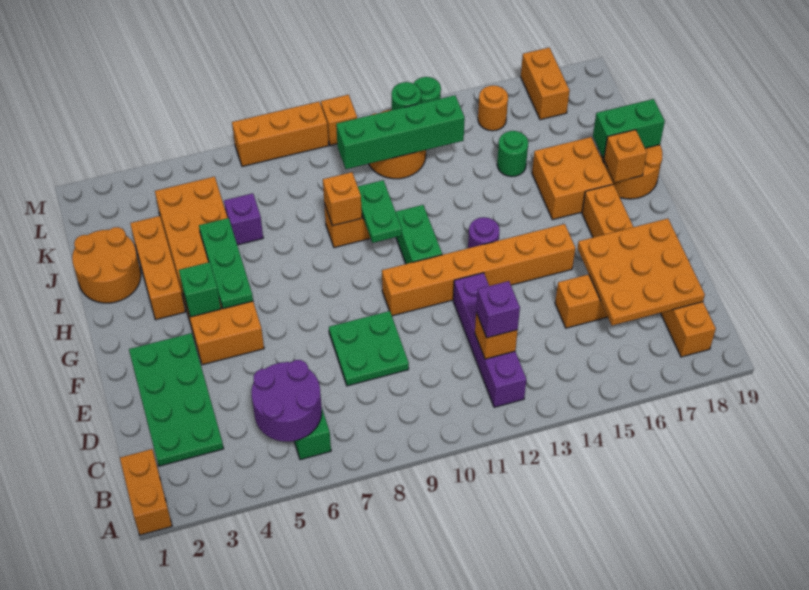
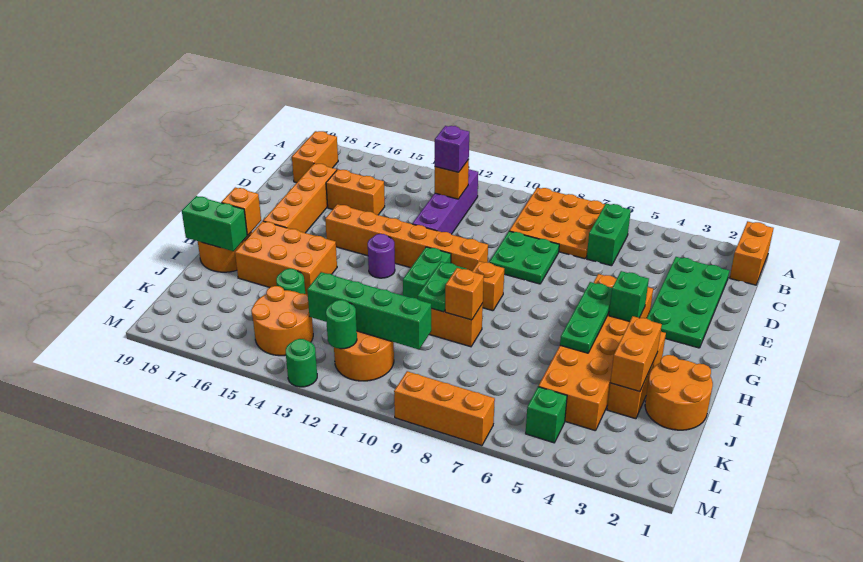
purple 2x2 round brick [251,360,322,442] -> none
orange 3x3 plate [578,219,705,326] -> orange 3x3 plate moved to [509,188,605,259]
orange 2x2 brick [532,137,613,220] -> orange 2x3 brick [235,221,337,295]
purple 1x1 brick [224,193,263,245] -> none
none -> green 1x1 brick [526,387,567,443]
orange 1x1 round brick [478,85,508,131] -> orange 2x2 round brick [251,286,313,356]
orange 1x2 brick [521,48,570,120] -> orange 1x2 brick moved to [610,316,662,392]
orange 1x1 brick [321,95,357,145] -> orange 1x1 brick moved to [472,261,504,311]

